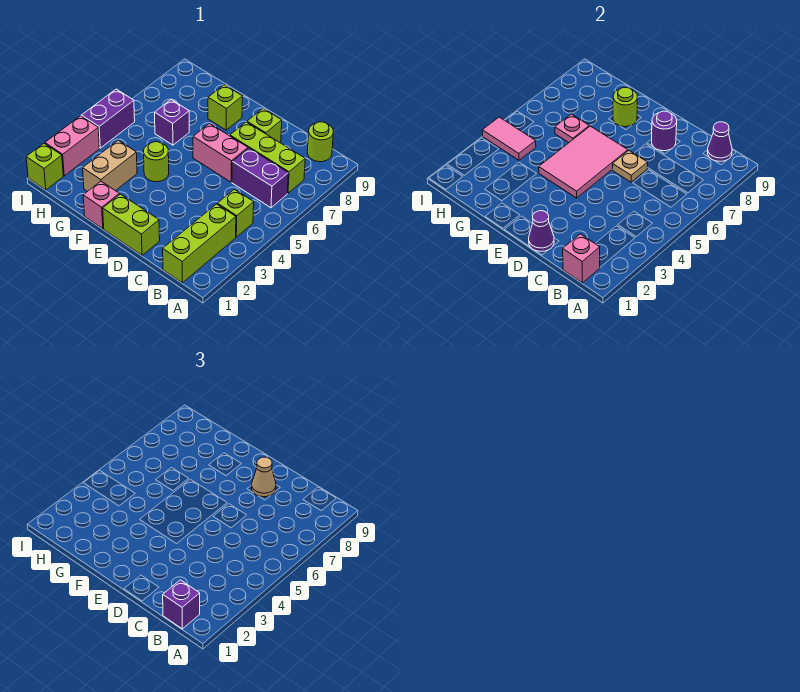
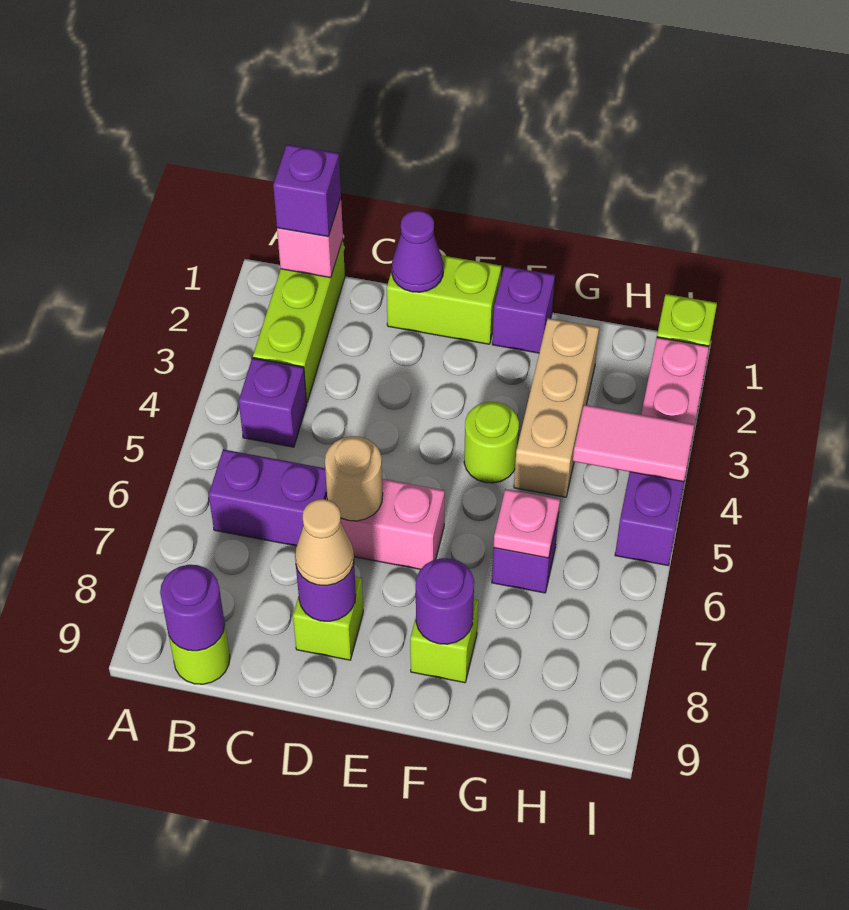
lime 1x1 brick [217,189,254,237] -> purple 1x1 brick [239,358,307,447]
lime 1x3 brick [230,122,305,193] -> none
purple 1x1 cone [707,122,732,161] -> purple 1x1 round brick [160,565,225,651]
tan 1x1 plate [612,151,648,182] -> tan 1x1 round brick [325,436,383,521]
pink 2x3 tile [539,126,628,198] -> none
pink 1x1 brick [83,181,119,229] -> purple 1x1 brick [492,266,555,353]
lime 1x1 round brick [613,87,637,127] -> purple 1x1 round brick [416,558,474,644]
tan 1x2 brick [83,140,137,192] -> tan 1x3 brick [514,318,599,497]

